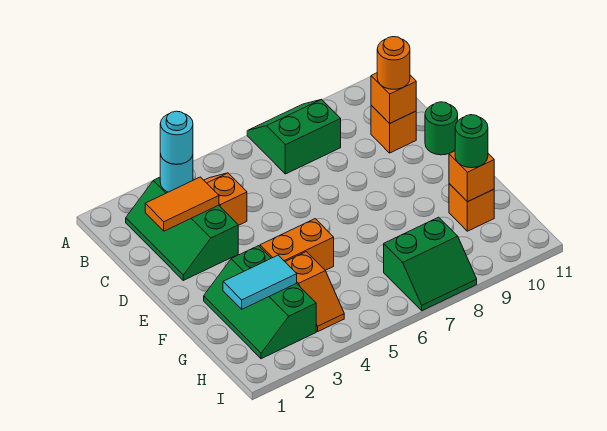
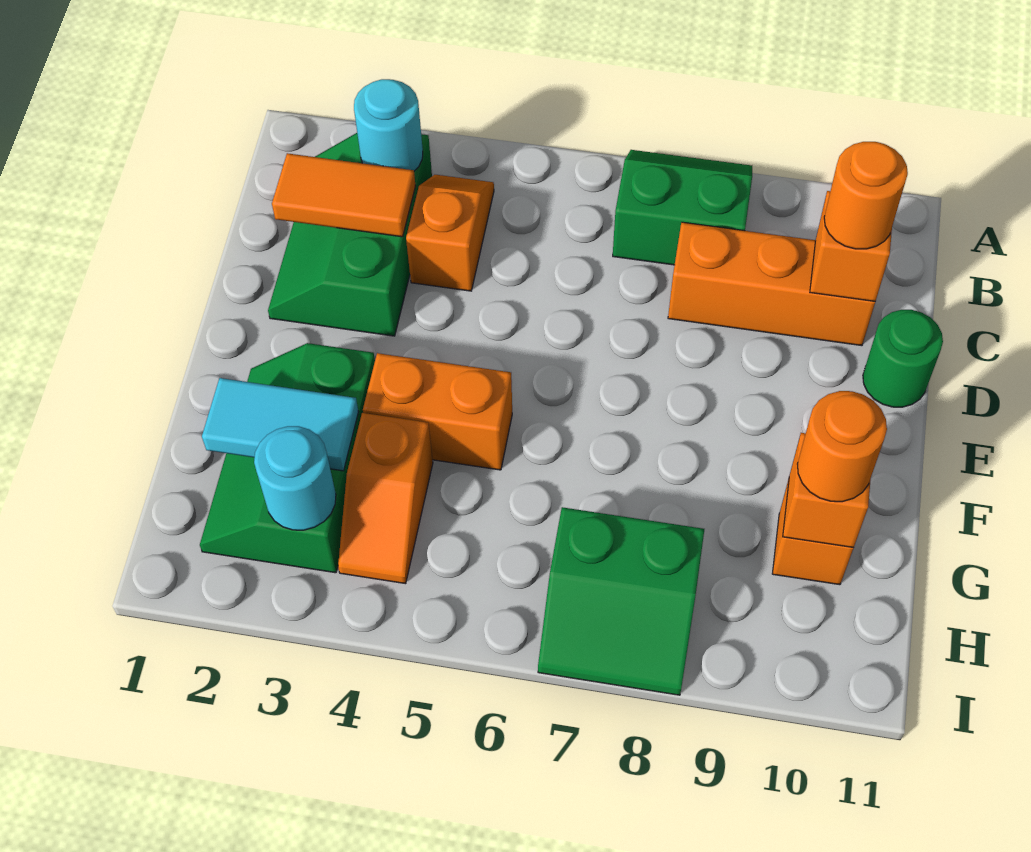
cyan 1x1 round brick [160,111,193,164] -> cyan 1x1 round brick moved to [254,426,336,530]
orange 1x1 brick [371,106,416,153] -> orange 1x3 brick [668,222,875,346]
green 1x1 round brick [455,115,488,168] -> orange 1x1 round brick [797,391,887,502]

